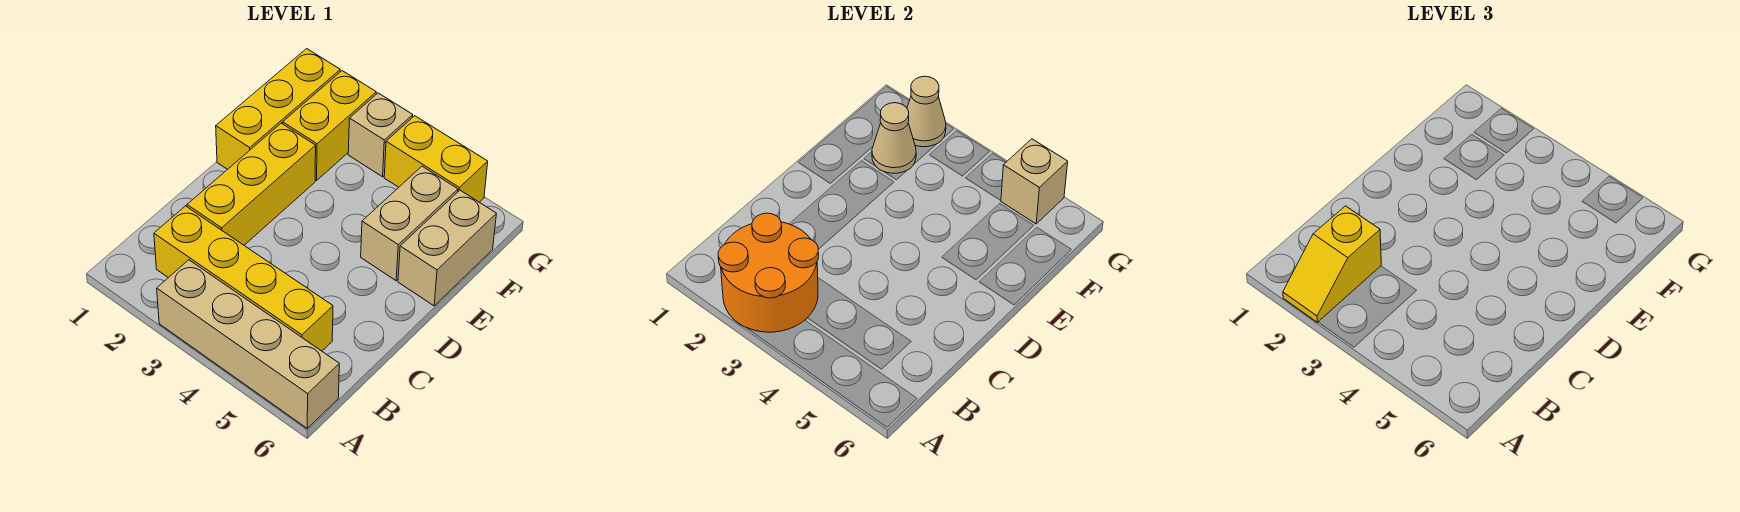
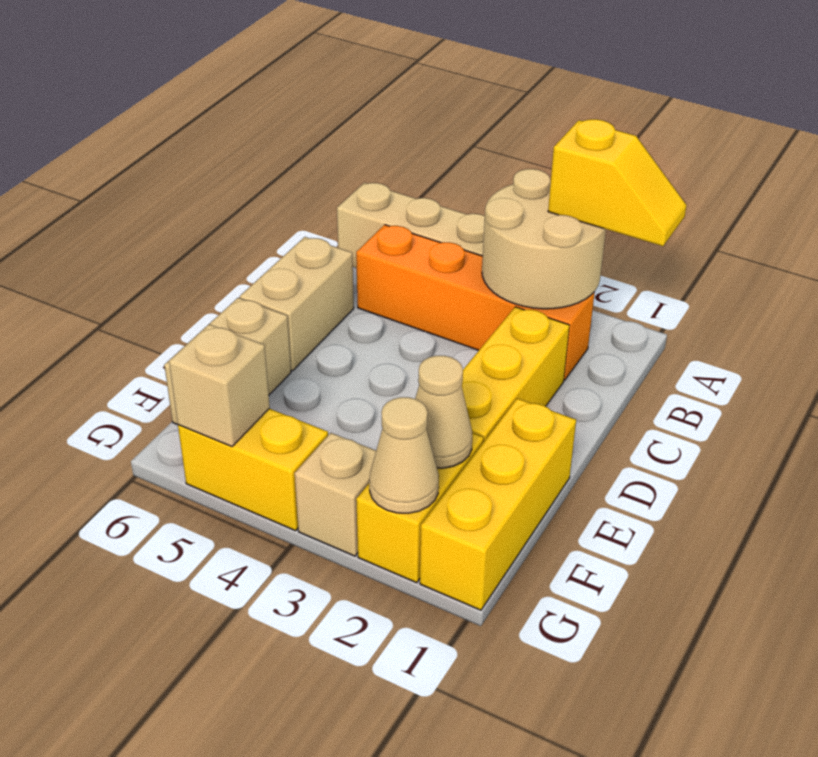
orange 2x2 round brick [718,213,819,332] -> tan 2x2 round brick [482,169,606,309]
yellow 1x2 slope [1283,206,1381,322] -> yellow 1x2 slope turned to [548,119,687,246]
yellow 1x4 brick [154,206,333,351] -> orange 1x4 brick [356,225,595,380]
tan 1x2 brick [361,166,458,281] -> tan 1x2 brick moved to [240,237,354,371]

